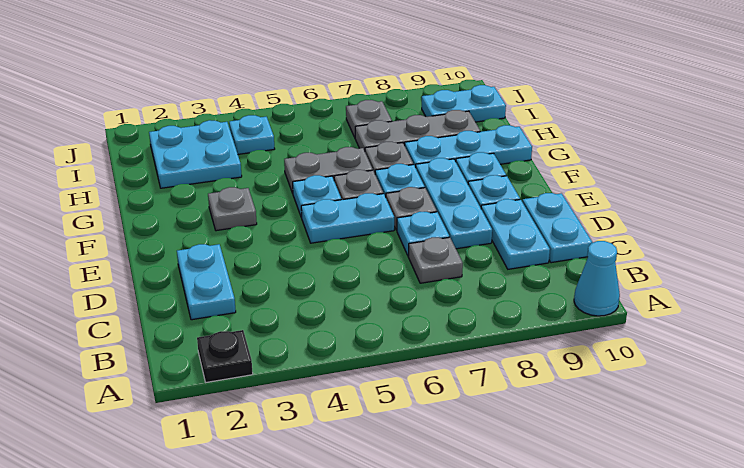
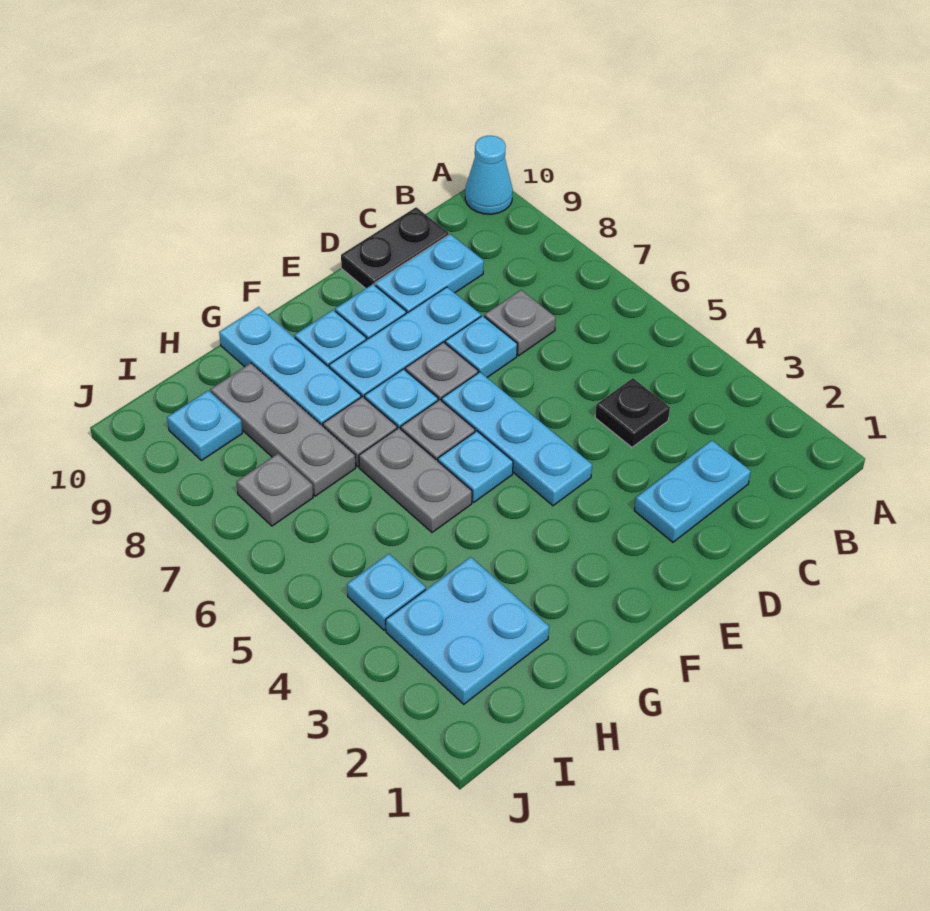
black 1x1 plate [197,330,253,382] -> black 1x1 plate moved to [595,378,670,447]
cyan 1x2 plate [523,193,593,263] -> black 1x2 plate [341,207,449,289]
cyan 1x2 plate [301,193,394,243] -> cyan 1x3 plate [442,372,592,506]
grey 1x1 plate [208,187,257,231] -> none
cyan 1x2 plate [422,85,506,122] -> cyan 1x1 plate [167,390,242,460]

